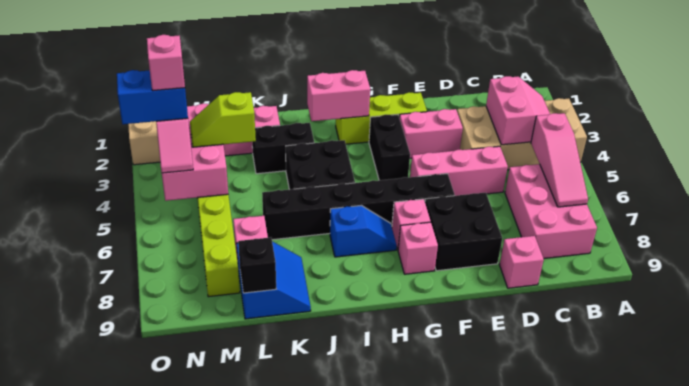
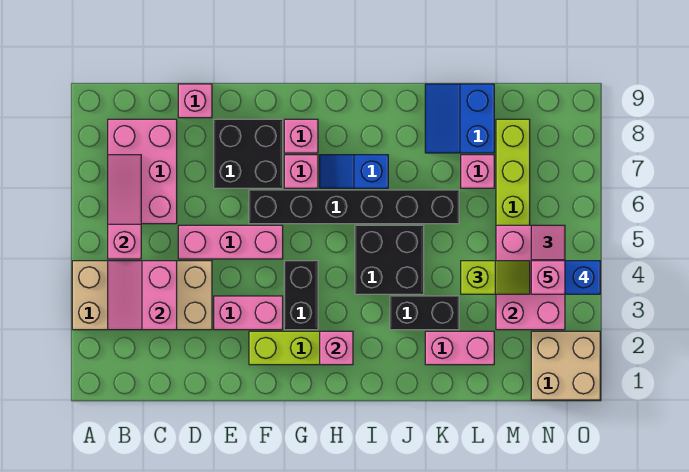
pink 1x2 brick [307,70,370,121] -> pink 1x1 brick [320,331,353,365]
black 1x1 brick [238,237,276,293] -> none

